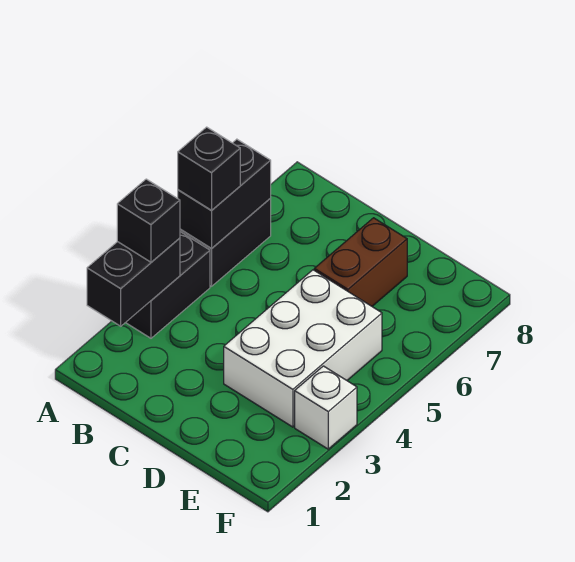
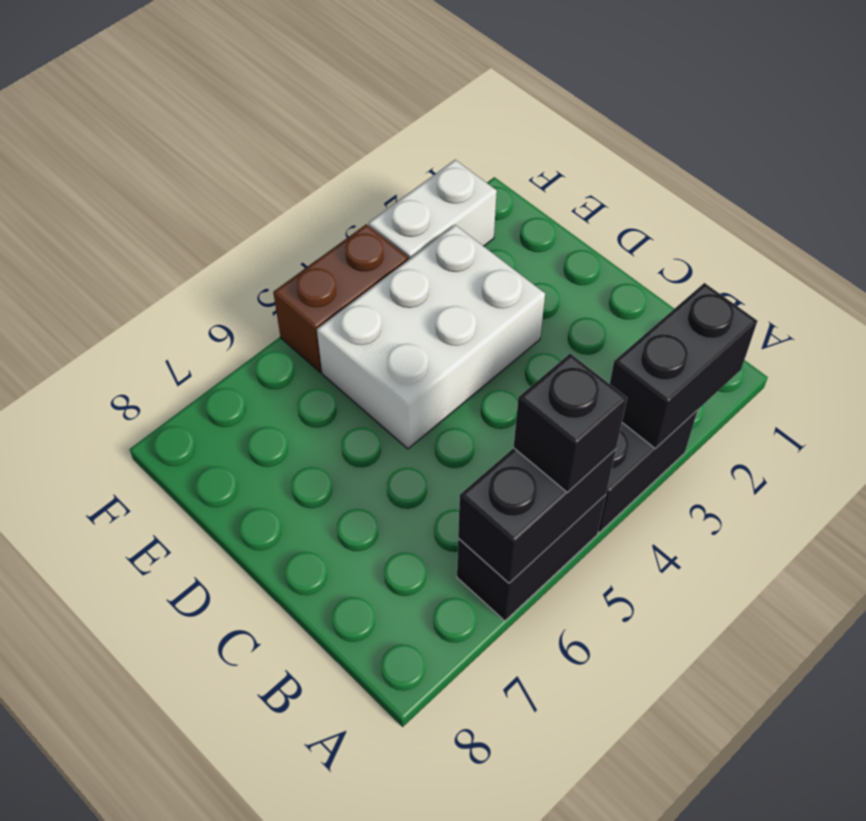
black 1x1 brick [117,179,180,262] -> none
brown 1x2 brick [314,218,407,306] -> brown 1x2 brick moved to [273,224,408,372]
white 1x1 brick [295,366,357,449] -> white 1x2 brick [369,160,497,260]

